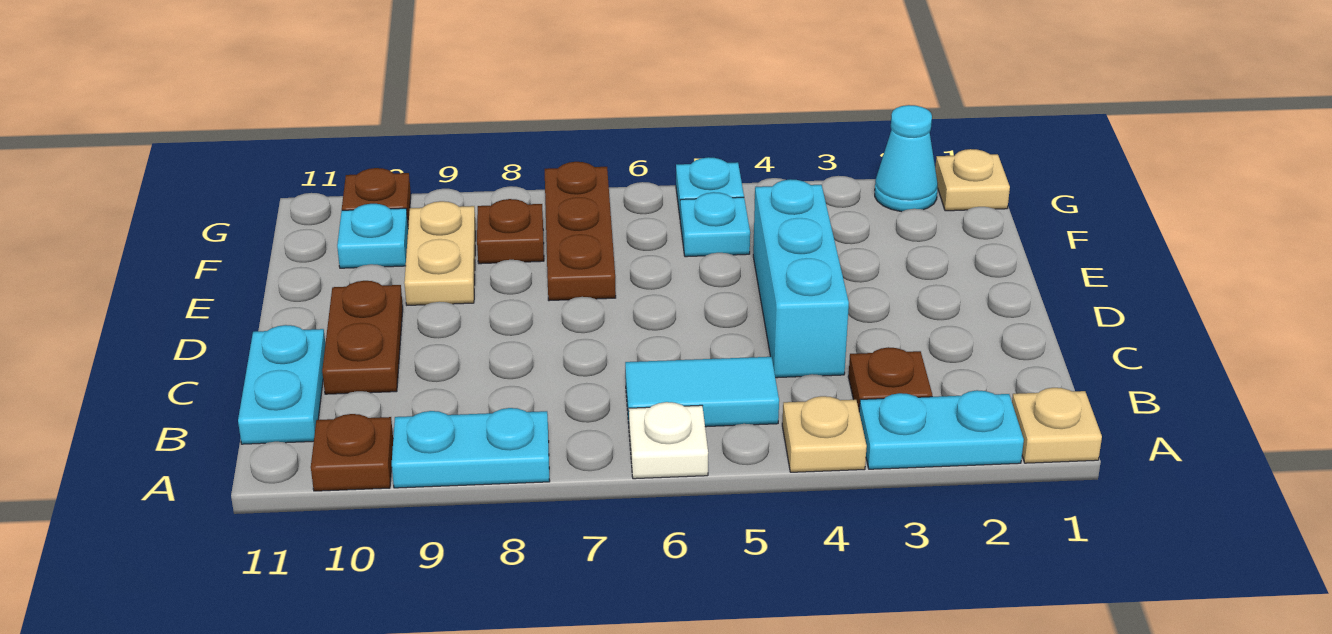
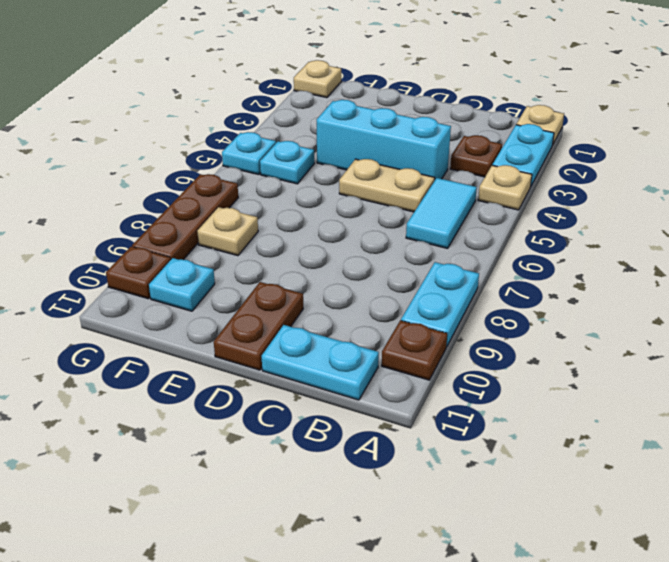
white 1x1 plate [629,402,708,479] -> none
brown 1x2 plate [322,281,403,394] -> brown 1x2 plate turned to [214,282,303,370]
brown 1x3 plate [545,162,616,301] -> brown 1x3 plate turned to [132,174,238,260]
tan 1x2 plate [404,201,476,305] -> tan 1x2 plate moved to [339,159,435,212]
brown 1x1 plate [477,199,544,264] -> tan 1x1 plate [197,207,258,256]
cyan 1x1 cone [875,105,938,212] -> none

